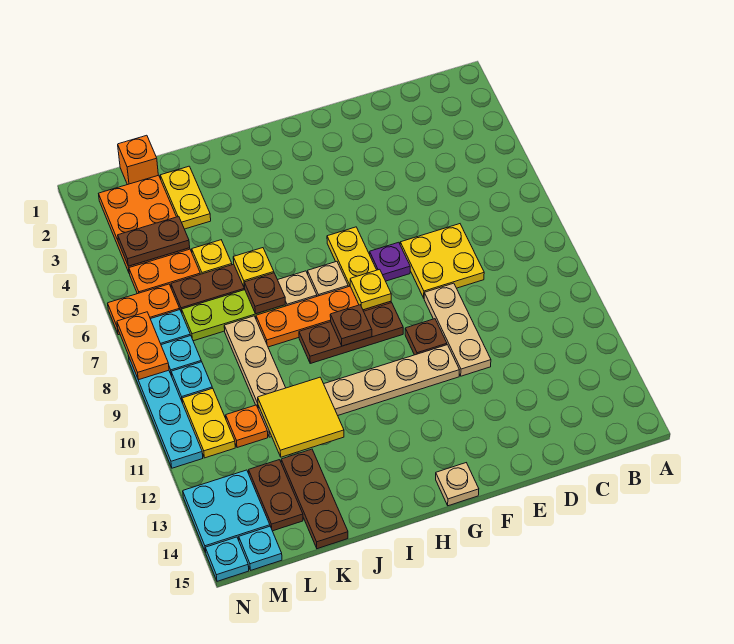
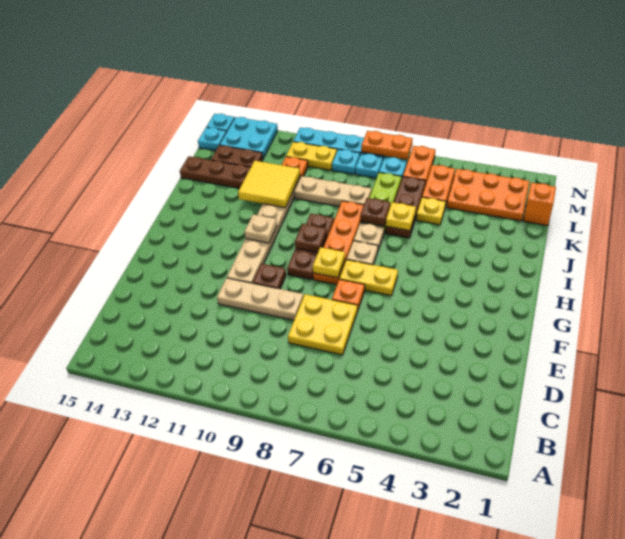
purple 1x1 plate [370,242,410,281] -> orange 1x1 plate [332,279,365,311]
tan 1x1 plate [436,463,479,506] -> tan 1x1 plate moved to [245,215,277,243]
yellow 1x2 plate [160,166,211,229] -> none
brown 1x2 plate [118,217,190,266] -> none

